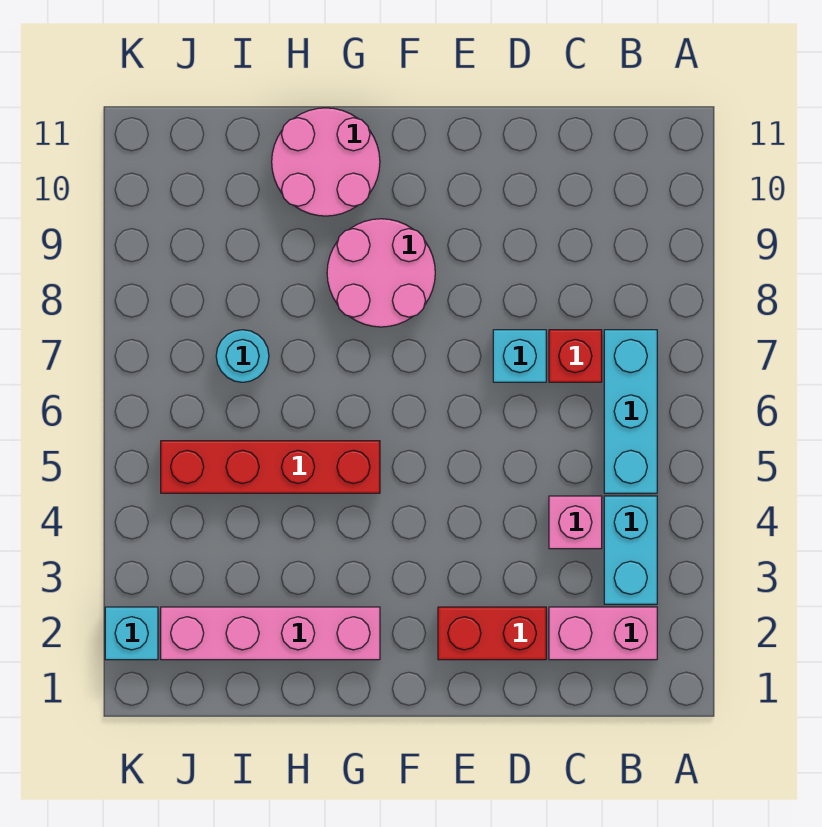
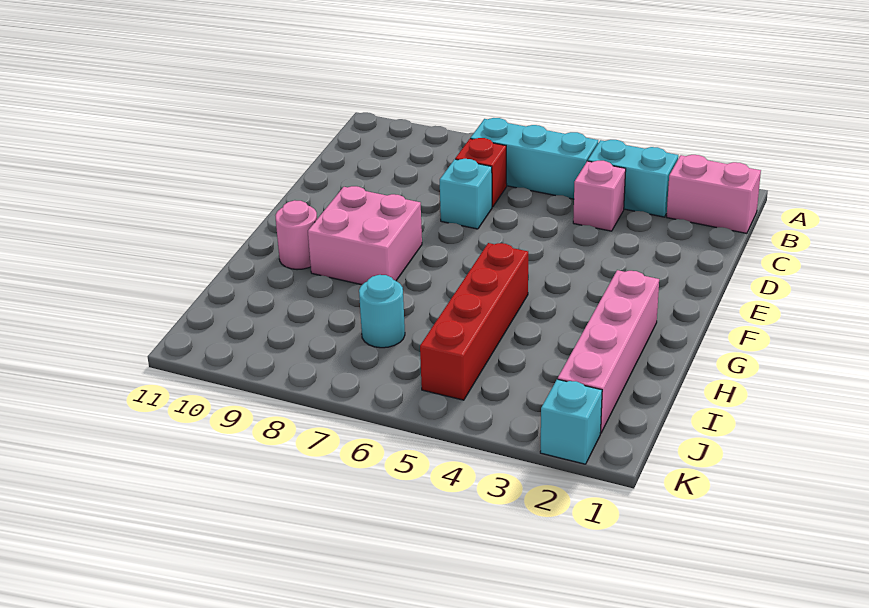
pink 1x2 brick [549,607,657,660] -> pink 1x2 brick turned to [667,155,761,233]
red 1x2 brick [438,607,546,660] -> none
pink 2x2 round brick [327,219,435,327] -> pink 2x2 brick [308,186,422,285]
pink 2x2 round brick [272,108,380,216] -> pink 1x1 round brick [275,200,317,270]

